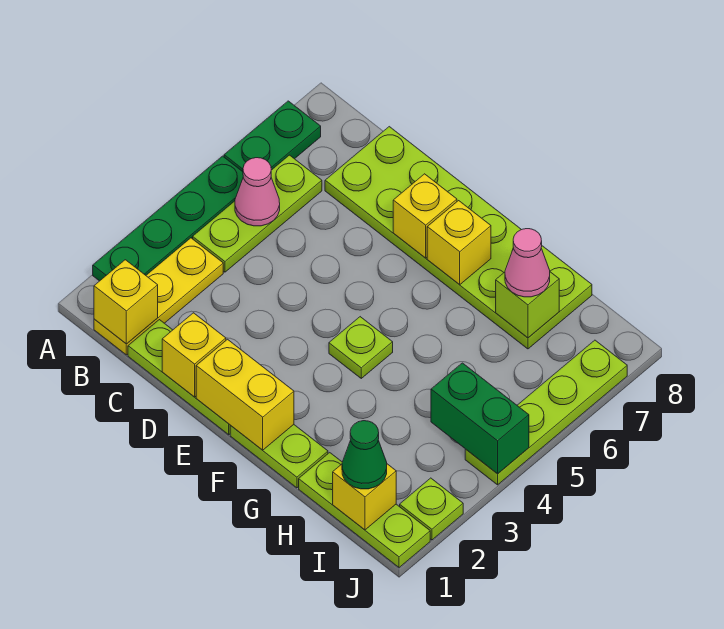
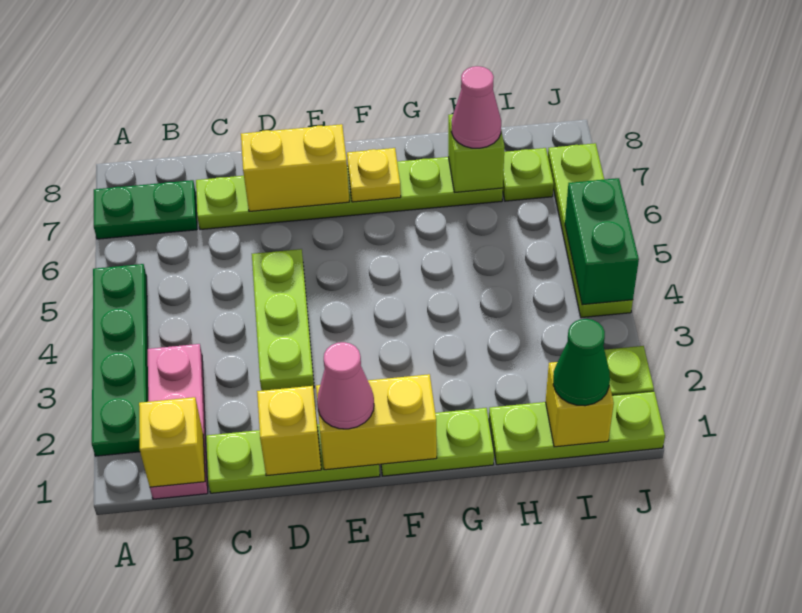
green 1x2 plate [224,101,321,172] -> green 1x2 plate turned to [94,180,197,239]
yellow 1x3 plate [94,238,223,355] -> pink 1x3 plate [148,344,208,499]
lime 1x3 plate [193,155,322,272] -> lime 1x3 plate moved to [252,249,314,391]
pink 1x1 cone [235,158,280,226] -> pink 1x1 cone moved to [317,342,374,429]
lime 2x6 plate [325,127,592,349] -> lime 1x6 plate [196,157,503,230]
yellow 1x1 brick [393,174,457,258] -> yellow 1x2 brick [241,124,349,211]
lime 1x1 plate [329,317,393,378] -> lime 1x1 plate moved to [503,148,554,201]
yellow 1x1 brick [427,201,491,285] -> yellow 1x1 plate [347,148,401,202]
green 1x2 brick [431,363,529,474] -> green 1x2 brick turned to [565,178,639,305]

